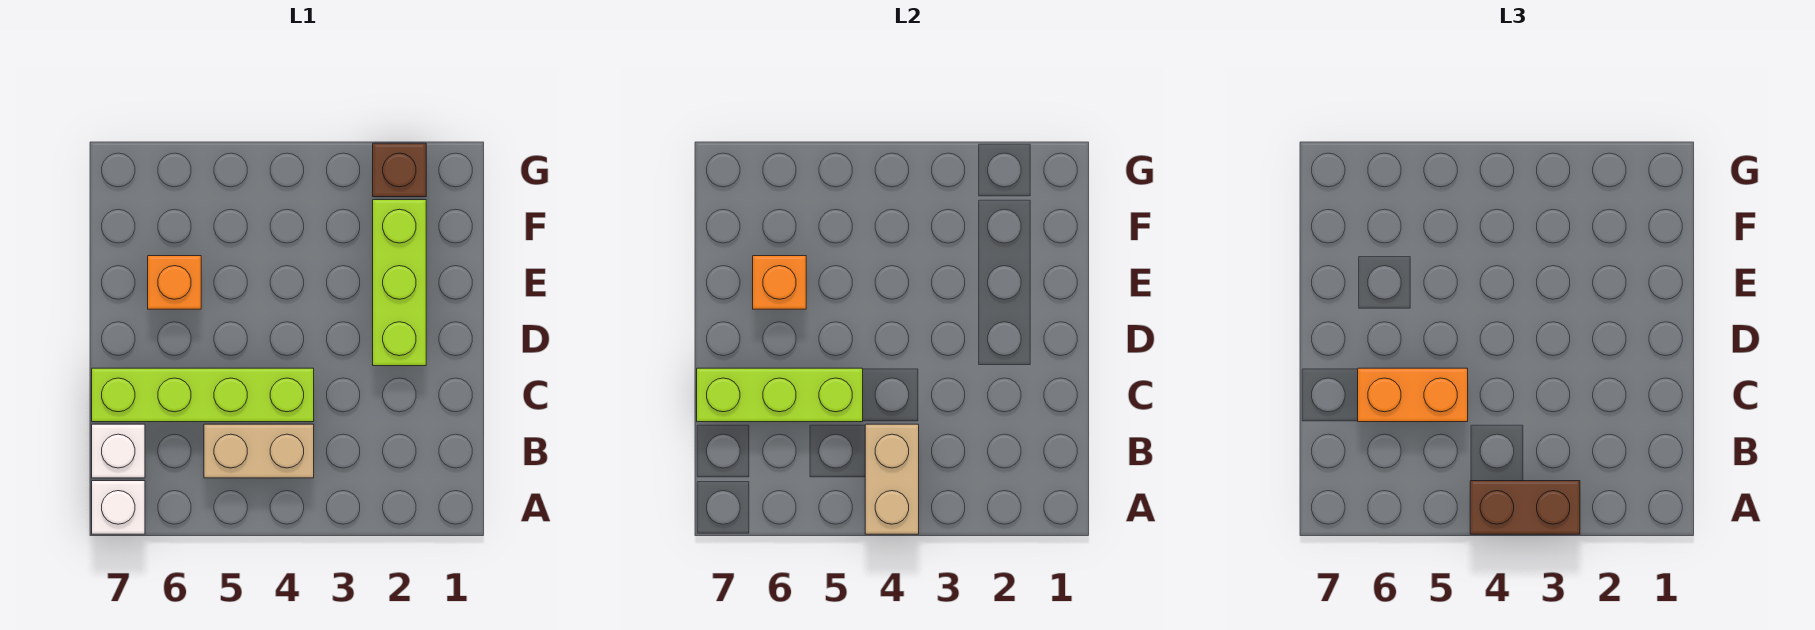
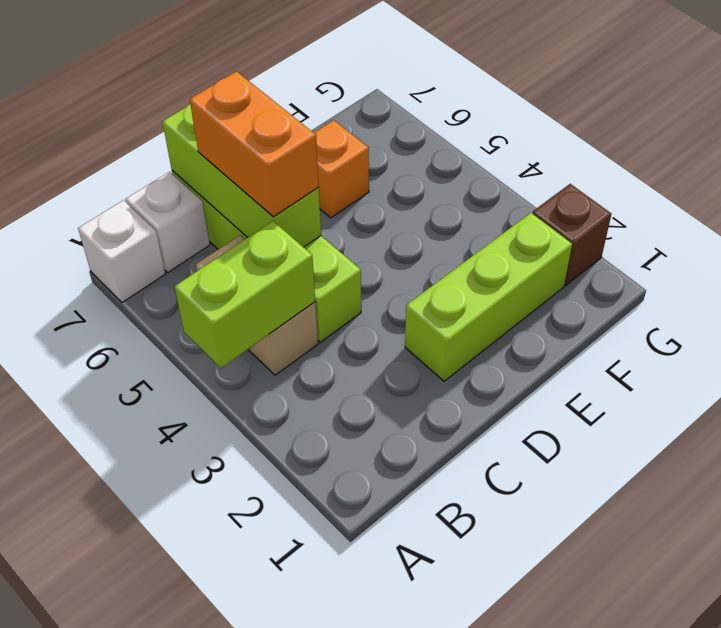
brown 1x2 brick [1470,481,1580,534] -> none
tan 1x2 brick [865,424,919,534] -> lime 1x2 brick [175,221,315,368]
orange 1x1 brick [753,256,806,309] -> none

